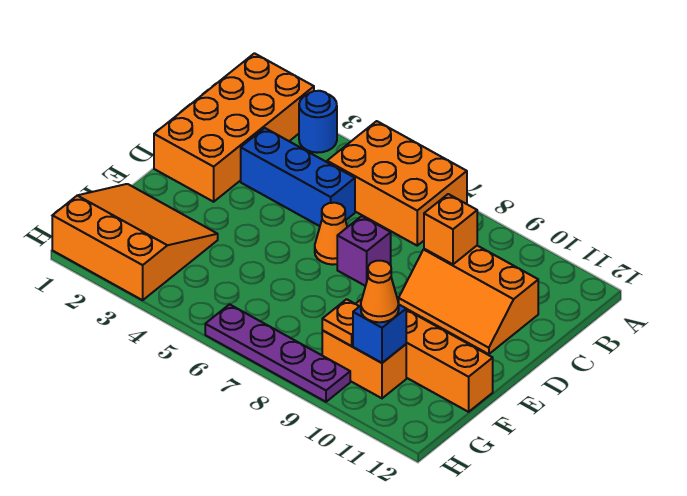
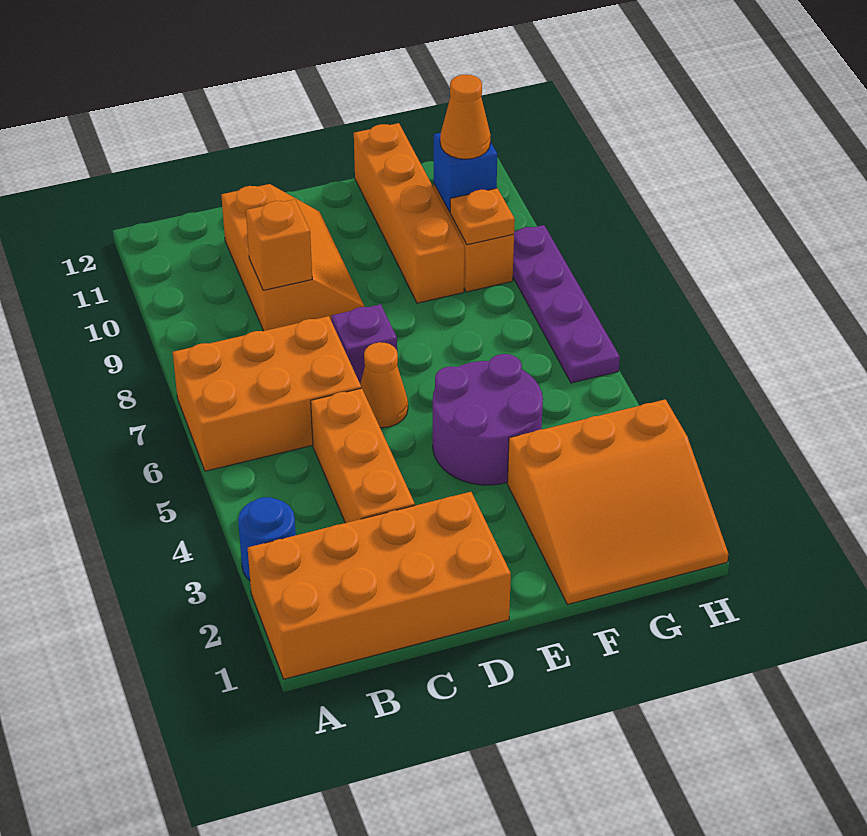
orange 2x3 brick [327,121,467,245] -> orange 2x3 brick turned to [173,316,361,471]
blue 1x3 brick [241,128,355,226] -> orange 1x3 brick [311,388,415,523]
none -> purple 2x2 round brick [433,354,543,485]
orange 3x3 slope [52,184,218,300] -> orange 3x3 slope turned to [507,399,728,604]

